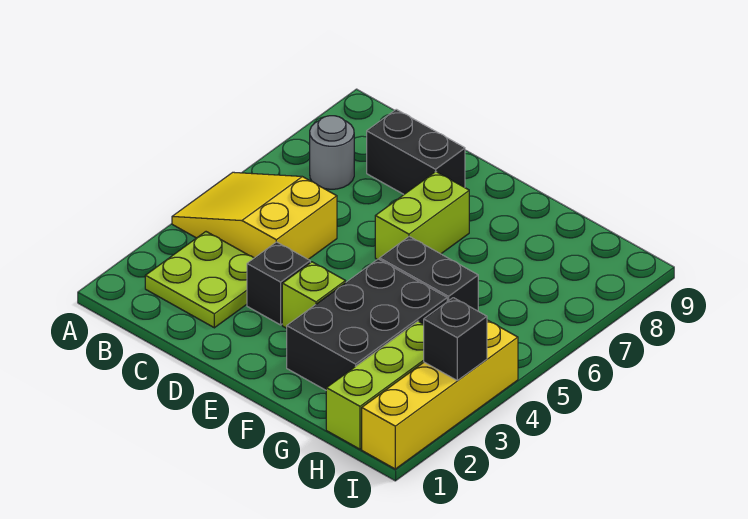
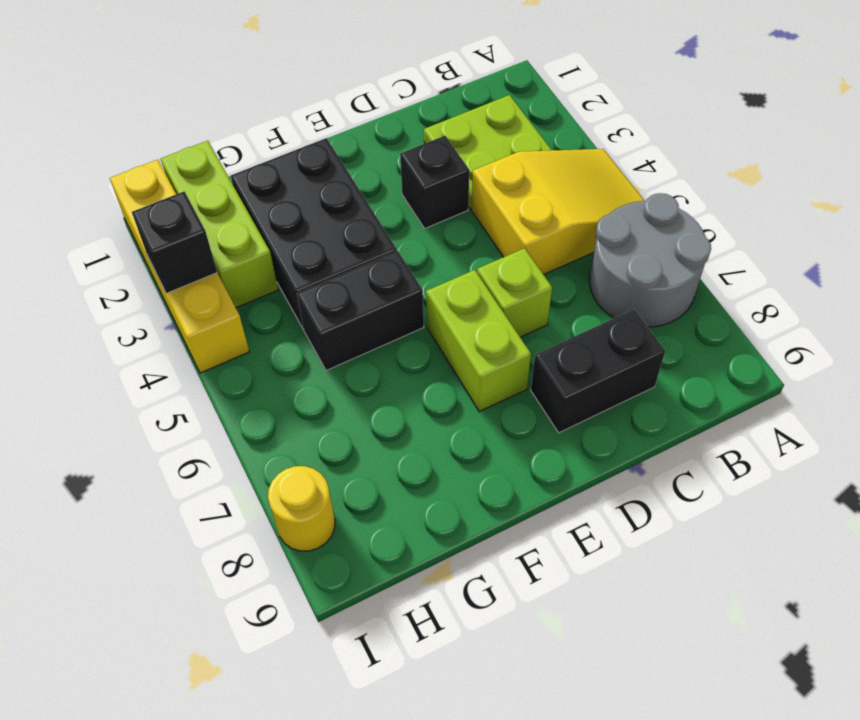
grey 1x1 round brick [310,116,354,189] -> grey 2x2 round brick [590,193,711,327]
lime 1x1 brick [282,262,346,328] -> lime 1x1 brick moved to [477,248,552,337]
none -> yellow 1x1 round brick [268,466,335,551]

